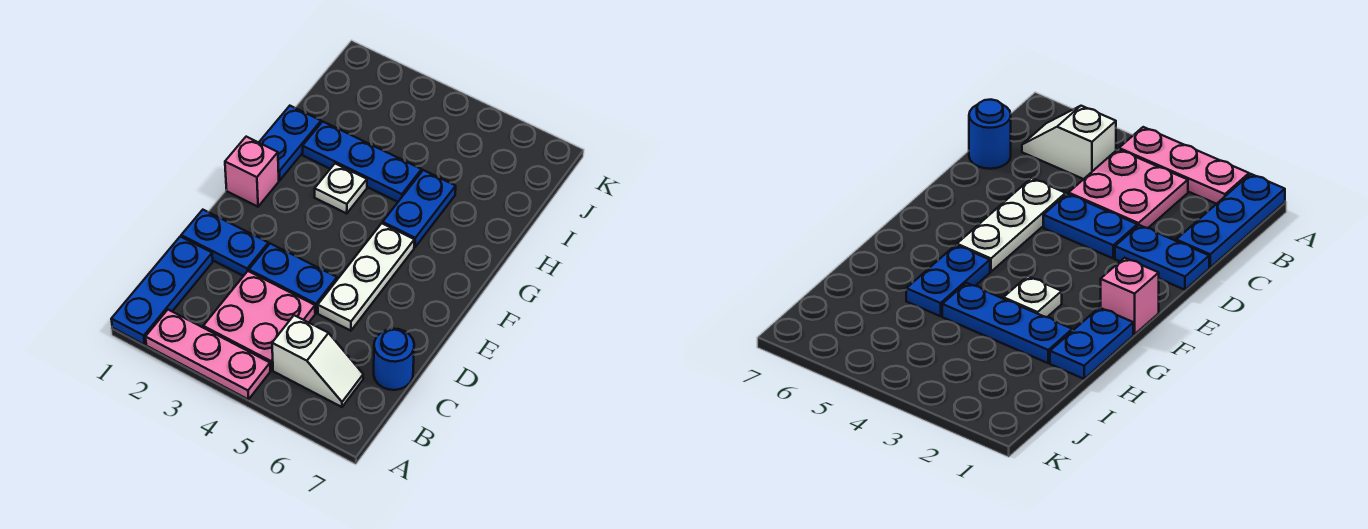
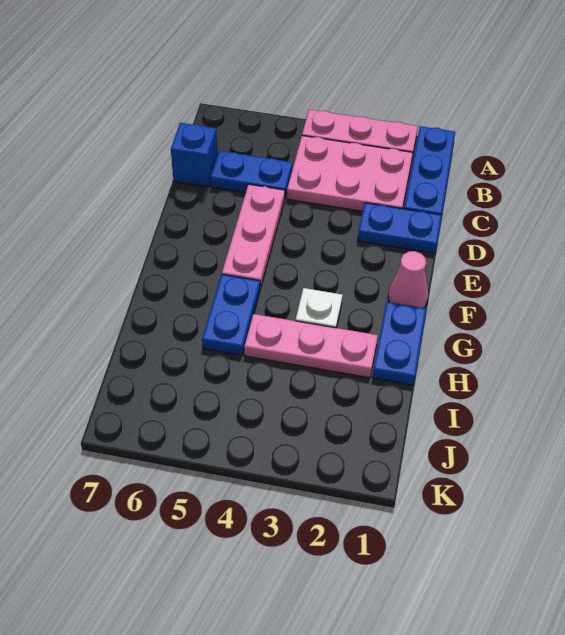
pink 2x2 plate [203,271,315,370] -> pink 2x3 plate [287,136,413,211]
white 1x2 slope [272,315,363,407] -> none
blue 1x1 round brick [374,329,414,390] -> blue 1x1 brick [171,123,218,187]
blue 1x2 plate [249,244,337,313] -> blue 1x2 plate moved to [211,151,293,198]
white 1x3 plate [318,223,414,331] -> pink 1x3 plate [222,184,285,289]
pink 1x1 brick [225,137,279,207] -> pink 1x1 cone [388,251,428,308]
blue 1x3 plate [303,122,422,202] -> pink 1x3 plate [244,314,378,378]

